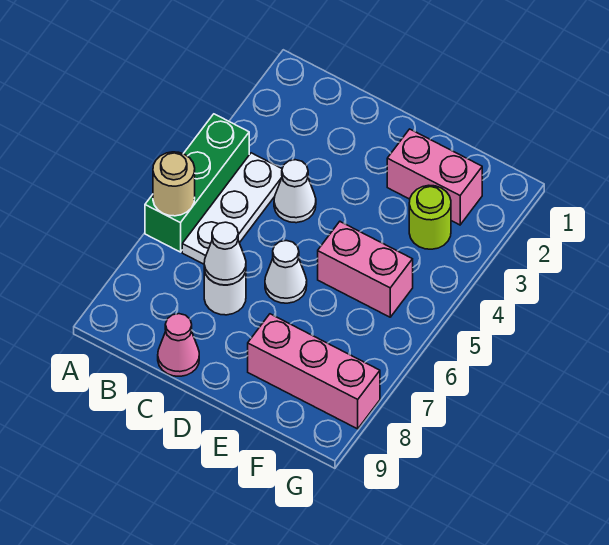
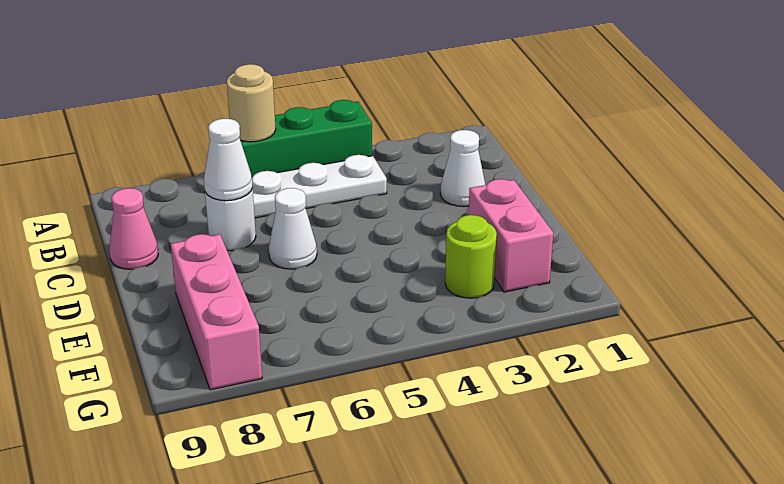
white 1x1 cone [274,160,316,223] -> white 1x1 cone moved to [440,130,485,207]
pink 1x2 brick [318,222,413,317] -> none

